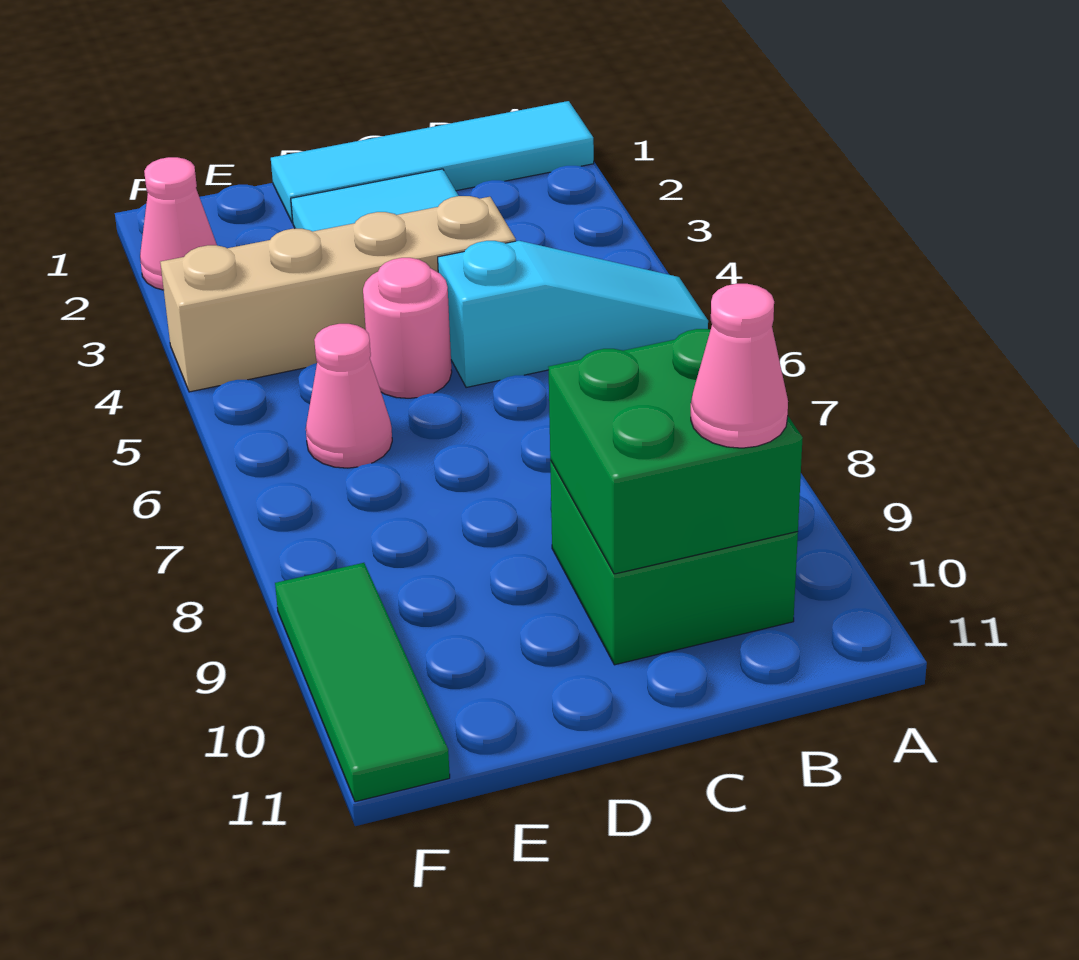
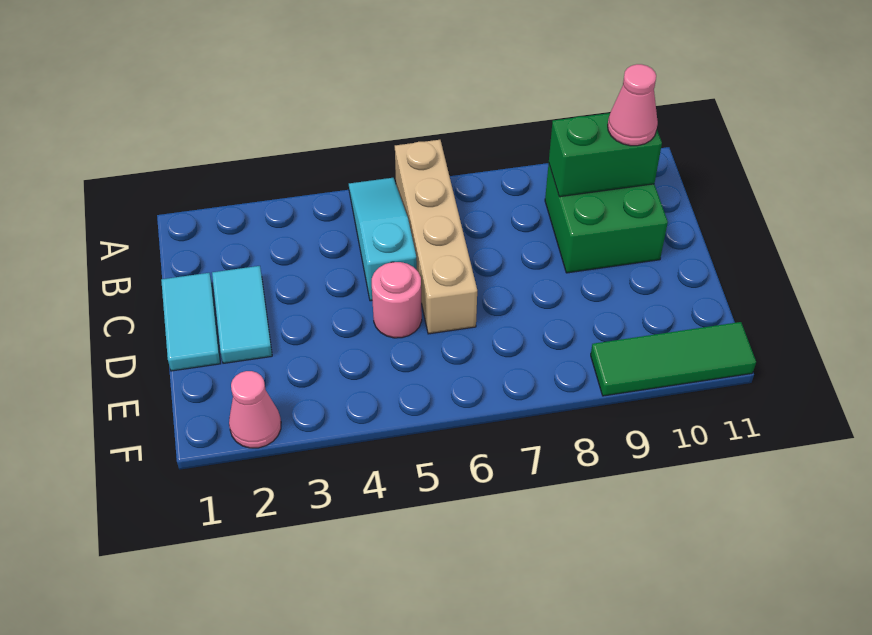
cyan 1x4 tile [271,101,594,223] -> cyan 1x2 tile [161,273,220,371]
green 2x2 brick [548,329,803,574] -> green 1x2 brick [549,113,662,197]
tan 1x4 brick [160,196,516,392] -> tan 1x4 brick moved to [395,140,477,334]
pink 1x1 cone [306,324,392,468] -> none

